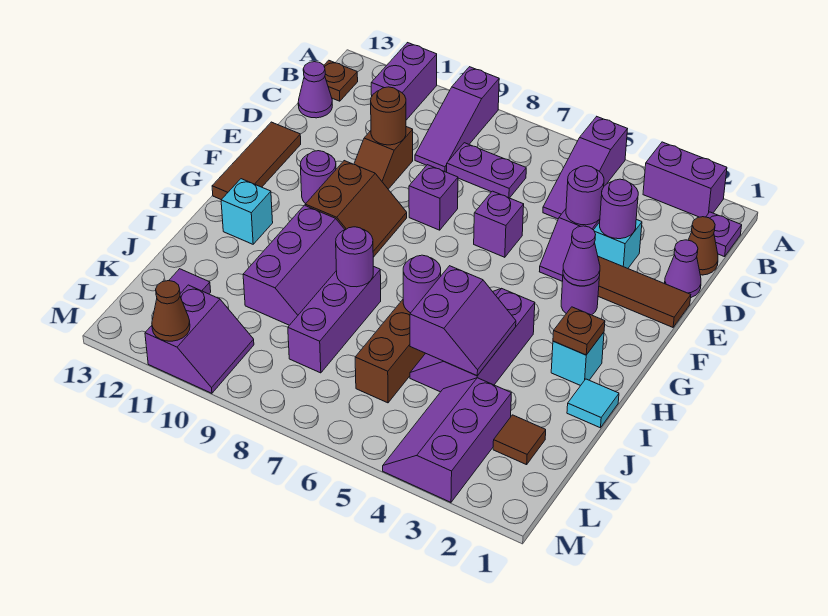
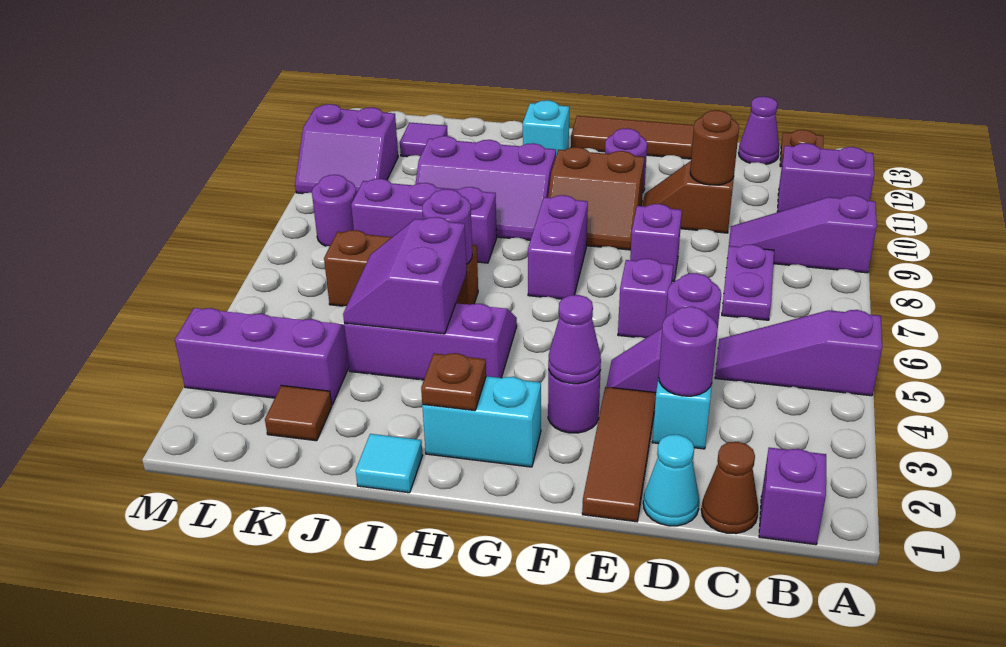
purple 1x2 brick [643,142,727,217] -> purple 1x2 brick moved to [528,195,588,299]
purple 1x1 plate [706,212,742,257] -> purple 1x1 brick [759,448,826,545]
purple 1x1 cone [665,240,701,297] -> cyan 1x1 cone [643,435,699,526]
cyan 1x1 brick [551,332,604,386] -> cyan 1x2 brick [422,376,541,467]
purple 2x2 slope [410,266,516,376] -> purple 2x2 slope turned to [343,217,467,334]
purple 1x1 round brick [336,227,373,287] -> purple 1x1 round brick moved to [312,175,356,246]
brown 1x1 cone [152,281,190,341] -> none

